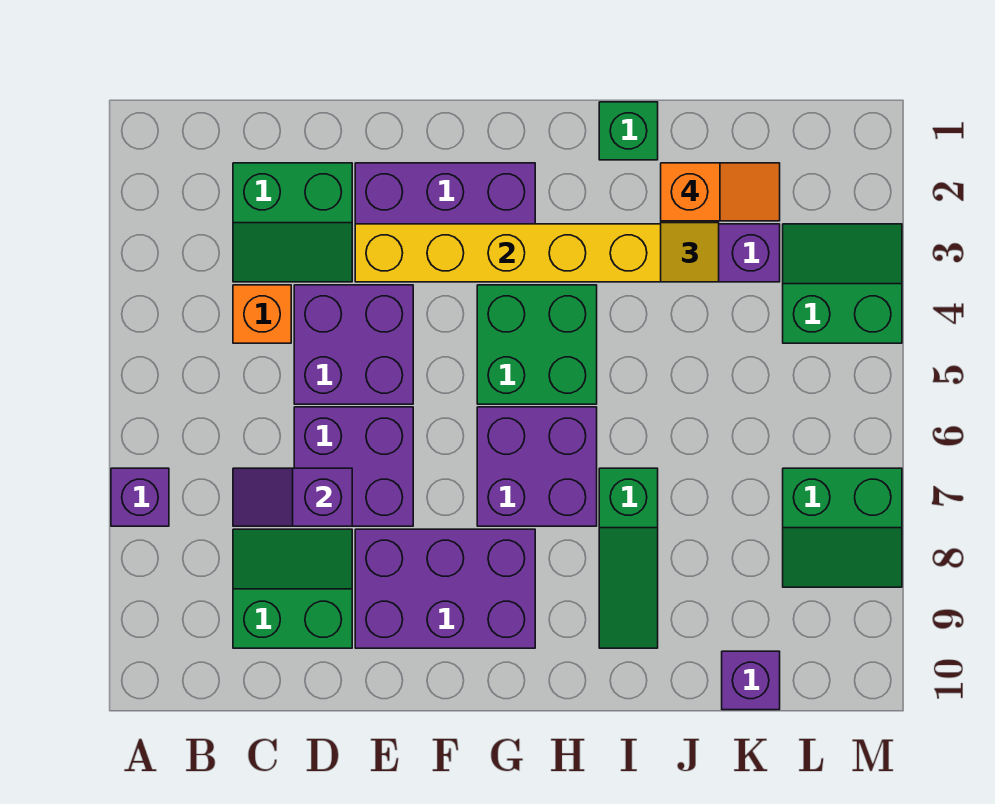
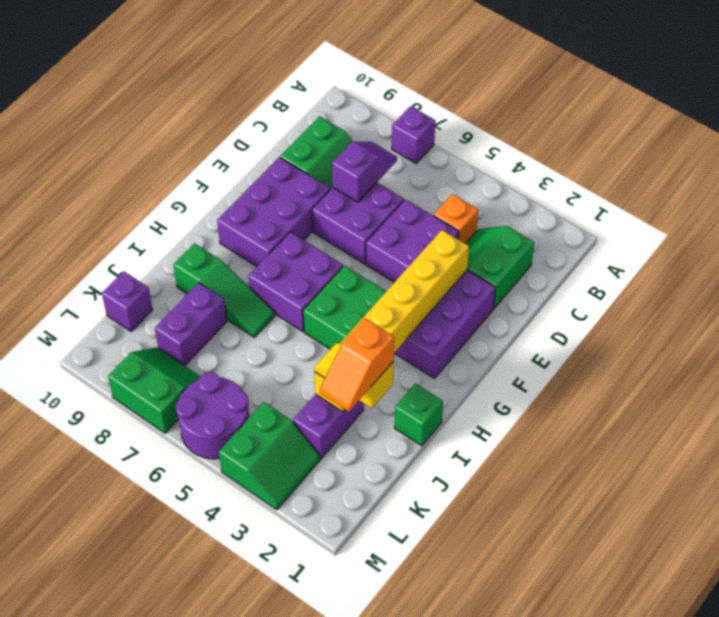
green 1x3 slope [599,468,658,648] -> green 1x3 slope turned to [174,243,275,337]
none -> purple 1x2 brick [155,283,227,366]
none -> purple 2x2 round brick [176,372,249,459]
green 2x2 slope [783,468,902,587] -> green 2x2 slope turned to [108,347,201,433]

